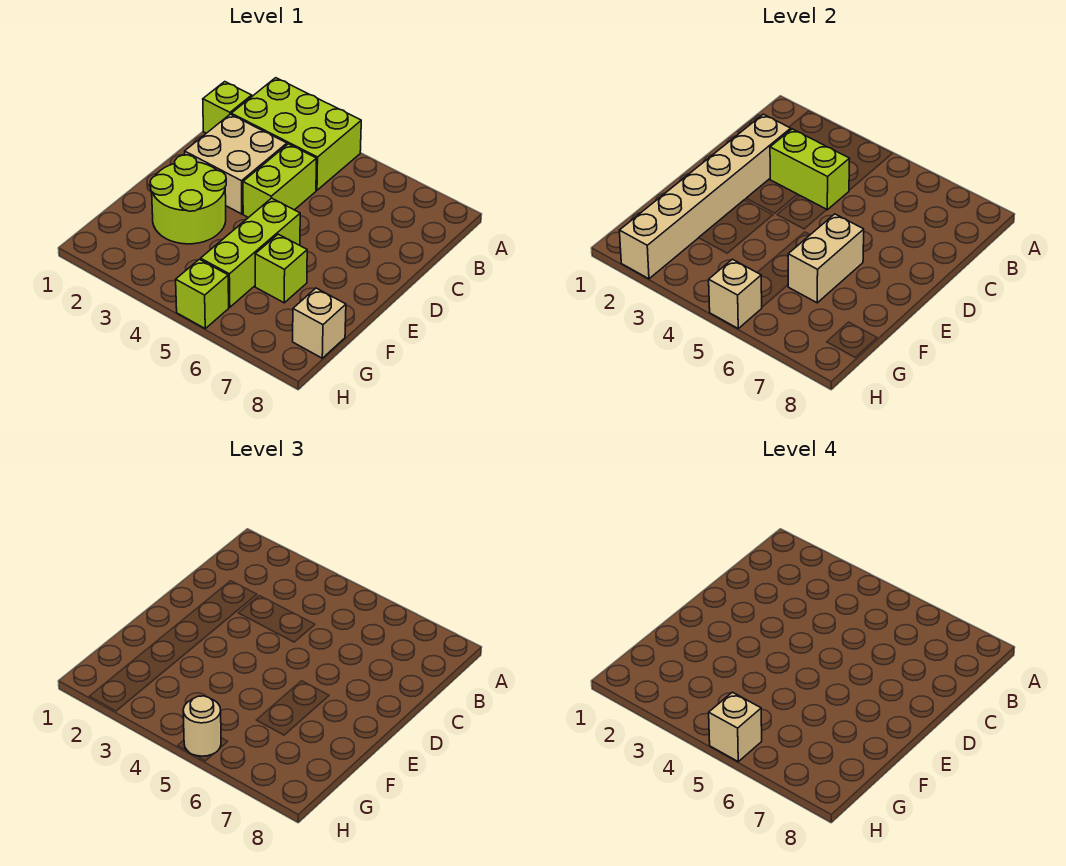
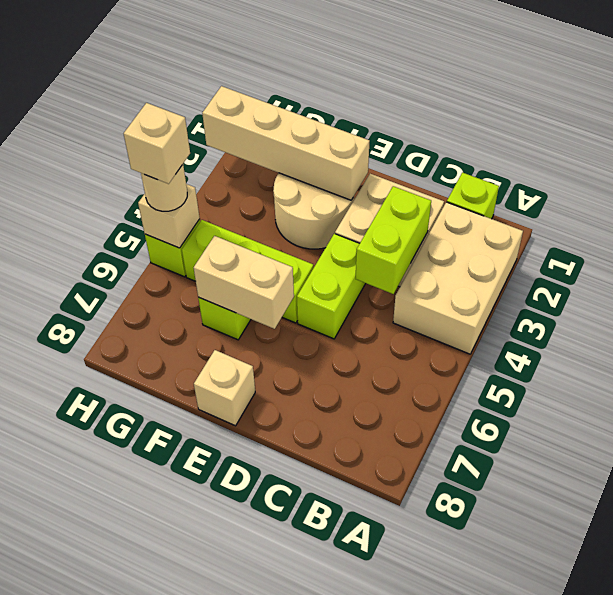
lime 2x3 brick [231,78,361,190] -> tan 2x3 brick [393,202,523,354]
tan 1x6 brick [619,114,791,279] -> tan 1x4 brick [202,86,370,200]
lime 1x2 brick [243,144,317,218] -> lime 1x2 brick turned to [297,234,366,339]
lime 2x2 round brick [150,155,226,244] -> tan 2x2 round brick [273,173,354,249]
tan 1x1 brick [293,288,346,358] -> tan 1x1 brick moved to [194,350,255,426]

